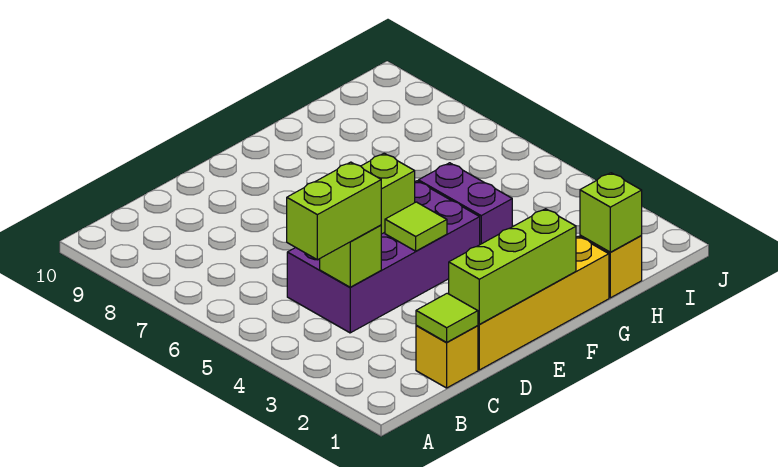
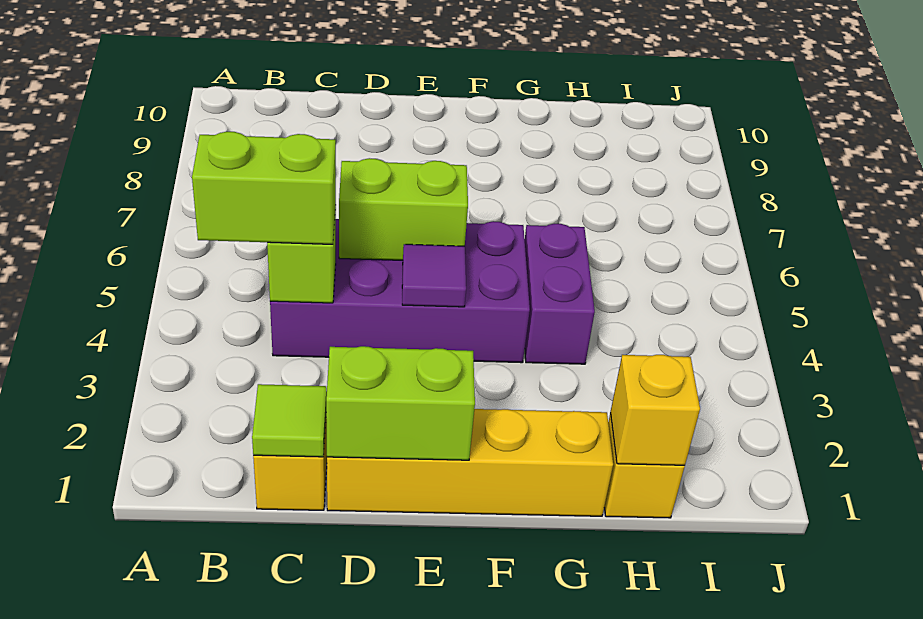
lime 1x3 brick [449,209,576,324] -> lime 1x2 brick [326,346,475,460]
lime 1x1 tile [385,202,447,251] -> purple 1x1 tile [402,244,466,307]
lime 1x1 brick [580,173,642,252] -> yellow 1x1 brick [611,355,700,465]

